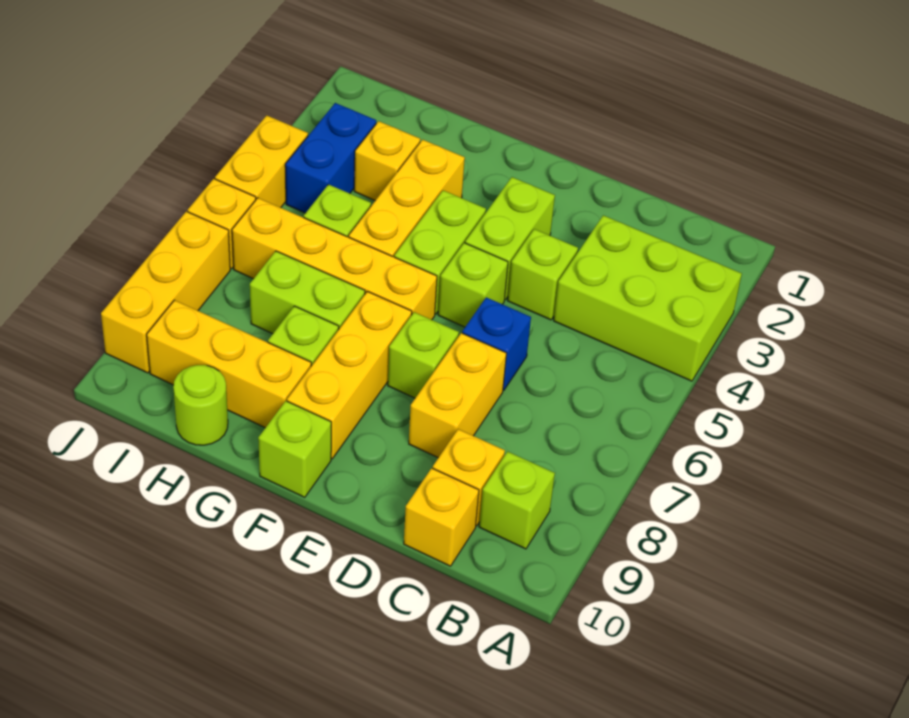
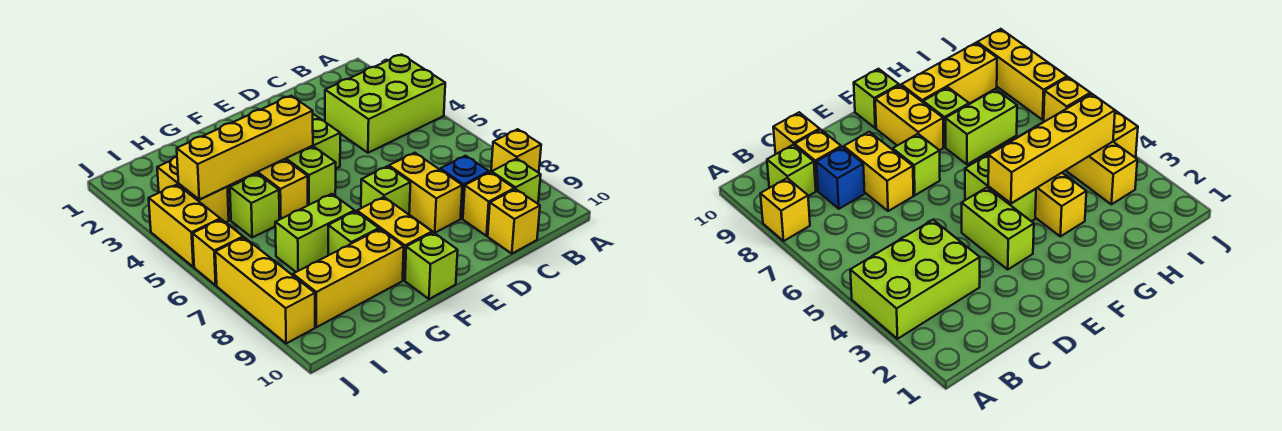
lime 1x1 brick [508,229,578,320] -> none
blue 1x1 brick [462,297,531,390] -> blue 1x1 brick moved to [440,156,489,218]
lime 1x1 brick [438,243,508,327] -> none
yellow 1x4 brick [232,198,437,320] -> yellow 1x4 brick moved to [177,96,313,199]
yellow 1x3 brick [287,292,412,459] -> yellow 1x2 brick [357,197,432,280]
yellow 1x1 brick [354,121,420,200] -> yellow 1x1 brick moved to [491,129,541,173]
lime 1x1 round brick [173,365,228,445] -> none
blue 1x2 brick [285,103,376,213] -> yellow 1x2 brick [157,157,229,222]

